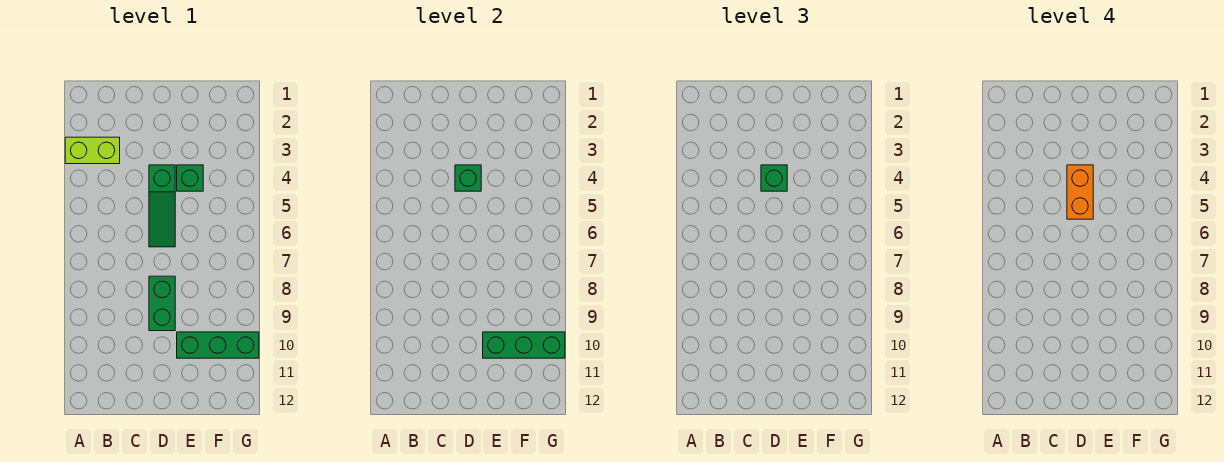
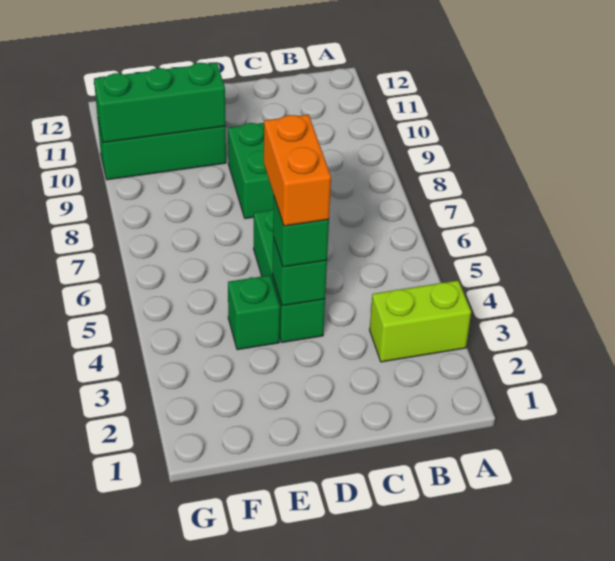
green 1x3 slope [149,165,175,247] -> green 1x3 brick [254,209,325,342]

